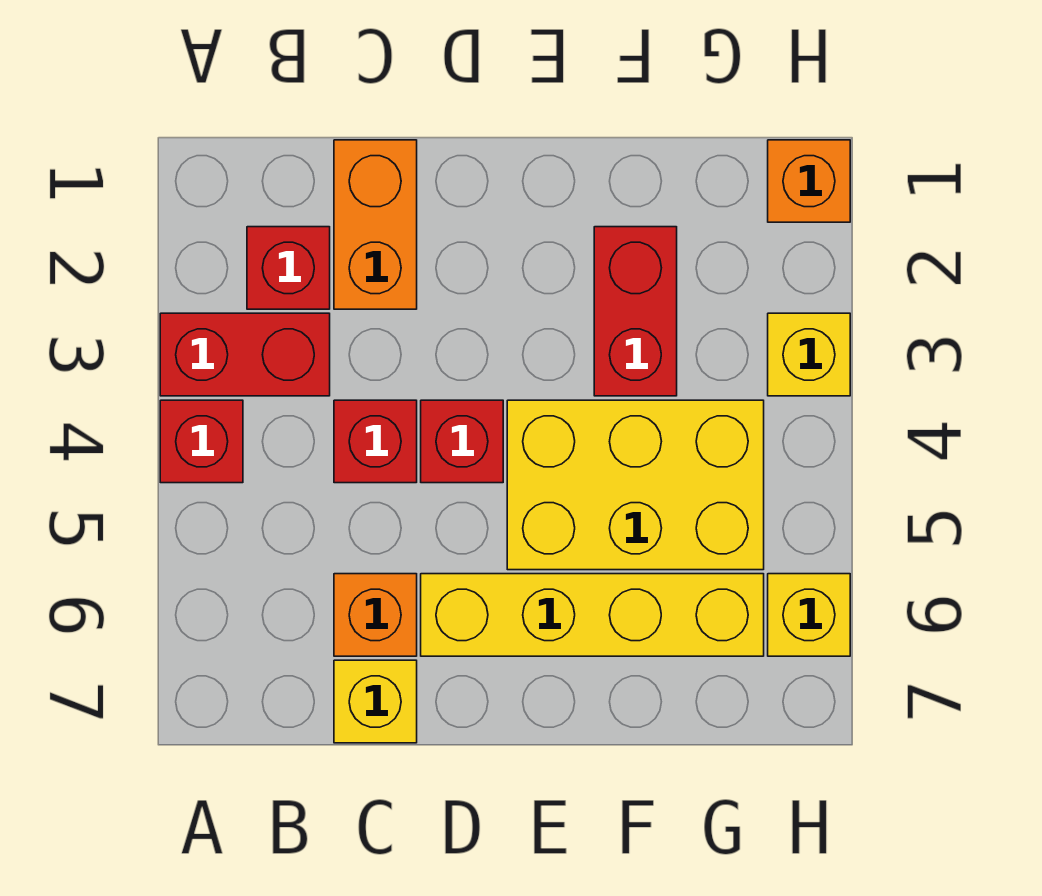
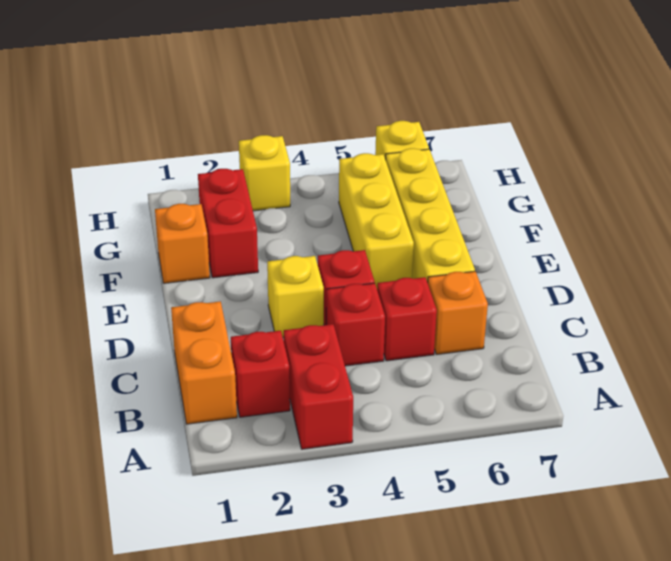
red 1x1 brick [160,400,243,483] -> red 1x1 brick moved to [377,277,437,361]
orange 1x2 brick [334,140,417,309] -> orange 1x2 brick turned to [171,301,237,424]
yellow 1x1 brick [334,660,417,743] -> yellow 1x1 brick moved to [267,256,324,337]
yellow 2x3 brick [507,400,764,570] -> yellow 1x3 brick [339,153,414,288]
red 1x2 brick [594,227,677,396] -> red 1x2 brick turned to [198,169,258,278]
orange 1x1 brick [768,140,850,222] -> orange 1x1 brick moved to [155,204,210,283]

